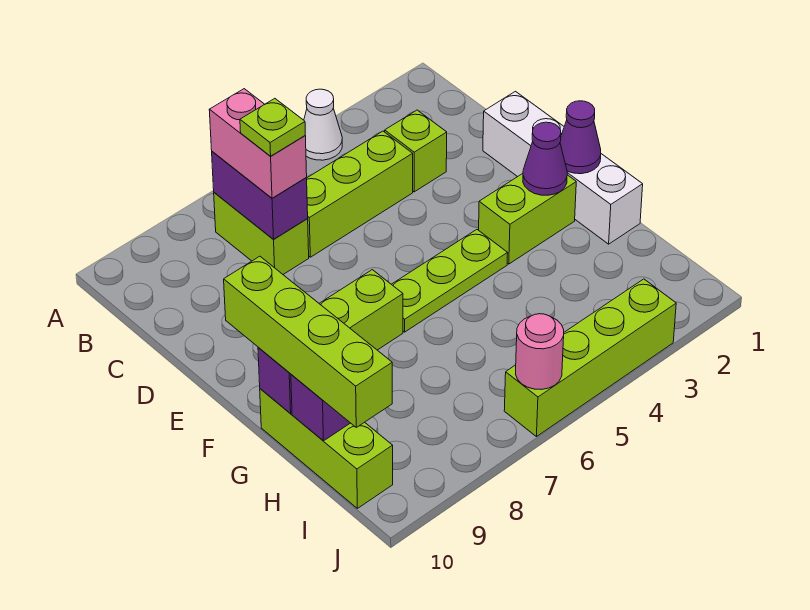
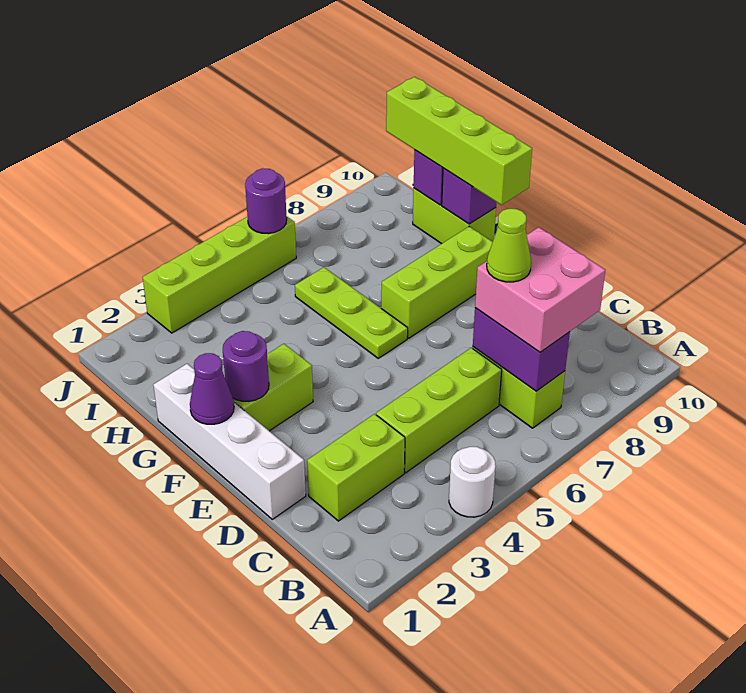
white 1x1 cone [304,89,342,160] -> white 1x1 round brick [449,447,496,517]
pink 1x2 brick [209,89,307,198] -> pink 2x2 brick [475,227,605,352]
lime 1x1 brick [385,110,447,192] -> lime 1x2 brick [307,414,405,521]
lime 1x1 plate [240,99,305,156] -> lime 1x1 cone [487,209,531,282]
purple 1x1 cone [523,122,567,195] -> purple 1x1 round brick [223,331,269,401]
lime 1x3 plate [392,230,508,332] -> lime 1x3 plate turned to [295,267,408,358]
lime 1x3 brick [260,389,393,508] -> lime 1x2 brick [413,188,496,244]
pink 1x1 round brick [516,314,564,389] -> purple 1x1 round brick [245,168,287,234]

